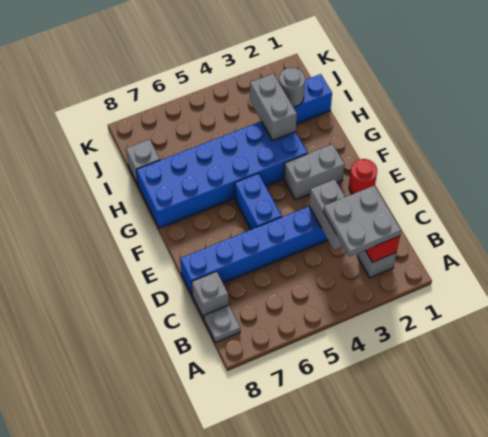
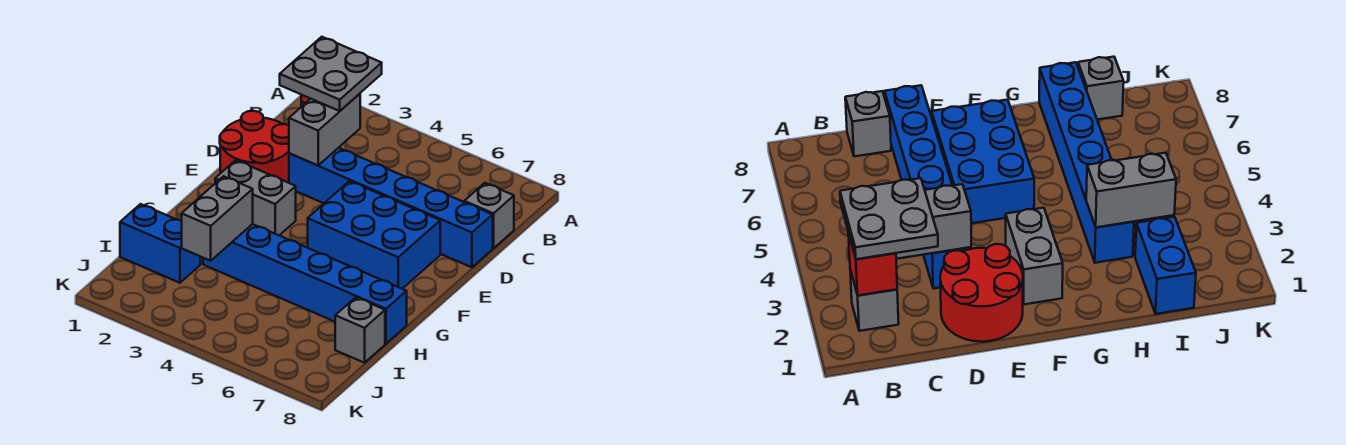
grey 1x1 plate [204,305,240,343] -> none
red 1x1 round brick [349,159,377,194] -> red 2x2 round brick [220,111,289,183]
blue 1x2 brick [235,173,282,230] -> blue 2x3 brick [308,181,440,289]
blue 2x6 brick [136,121,308,228] -> blue 1x6 brick [203,224,407,344]
grey 1x1 round brick [279,68,305,107] -> none

